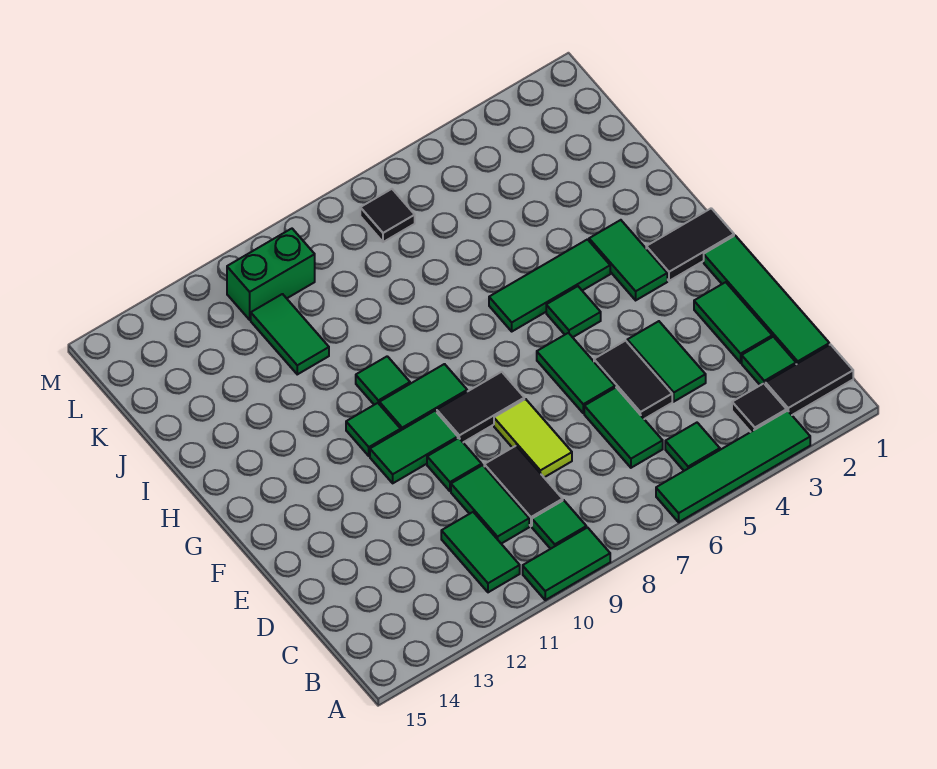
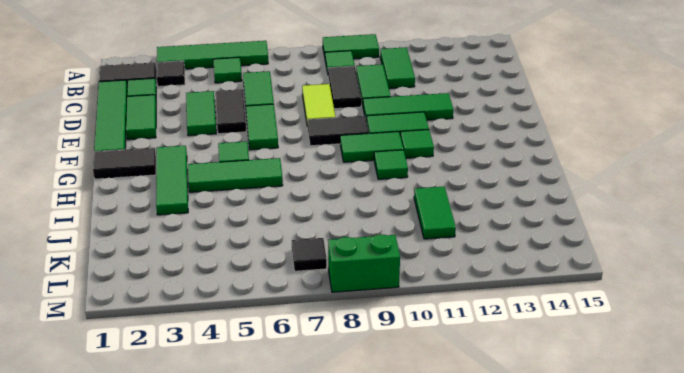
green 1x1 tile [427,438,482,491] -> green 1x3 tile [363,93,453,120]
green 1x2 tile [589,220,667,300] -> green 1x3 tile [156,146,188,215]
green 1x2 brick [227,229,315,320] -> green 1x2 brick moved to [328,234,400,292]

